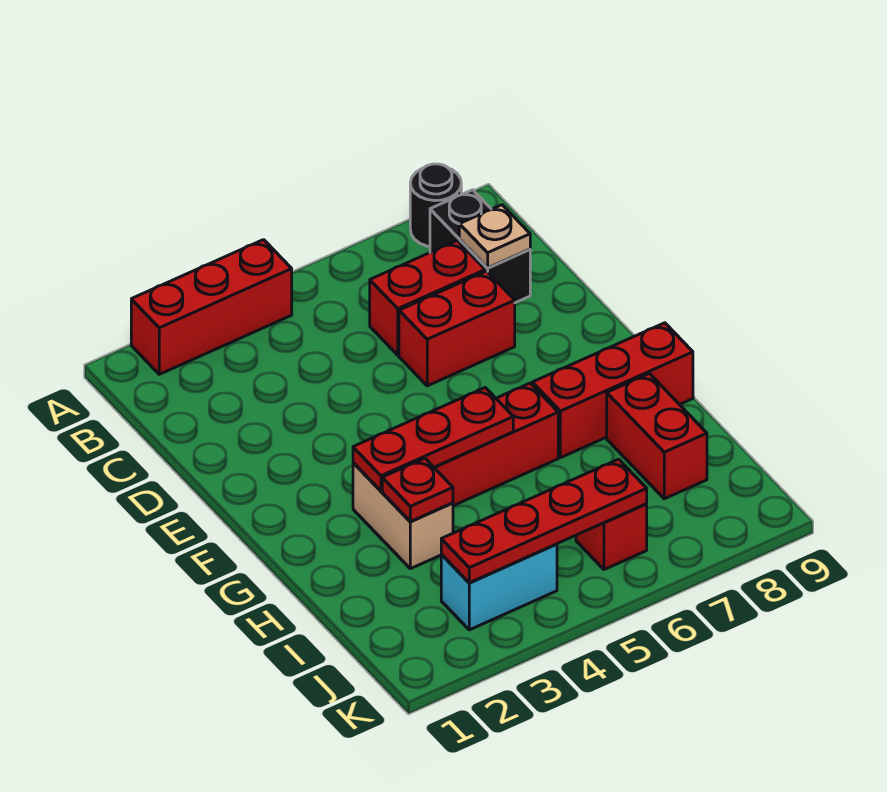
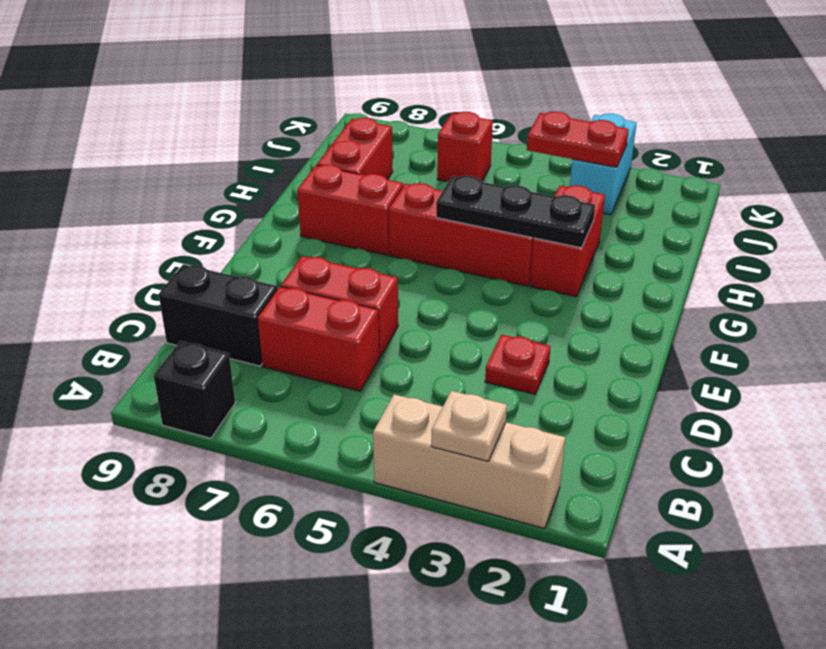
red 1x3 brick [131,240,292,374] -> tan 1x3 brick [373,394,565,528]
black 1x1 round brick [410,164,461,247] -> black 1x1 brick [154,341,235,438]
black 1x2 brick [430,190,530,303] -> black 1x2 brick turned to [159,264,278,366]
tan 1x1 plate [459,205,530,268] -> tan 1x1 plate moved to [431,391,507,461]
tan 1x2 brick [353,463,453,569] -> red 1x2 brick [530,185,605,297]
red 1x3 plate [353,388,513,491] -> black 1x3 plate [436,176,595,248]
red 1x3 brick [532,323,693,458] -> red 1x2 brick [297,165,403,255]
red 1x1 plate [382,458,453,522] -> red 1x1 plate moved to [485,334,551,394]
cyan 1x2 brick [441,544,557,630] -> cyan 1x2 brick turned to [570,114,637,215]
red 1x4 plate [441,459,647,583] -> red 1x2 plate [527,112,629,167]

